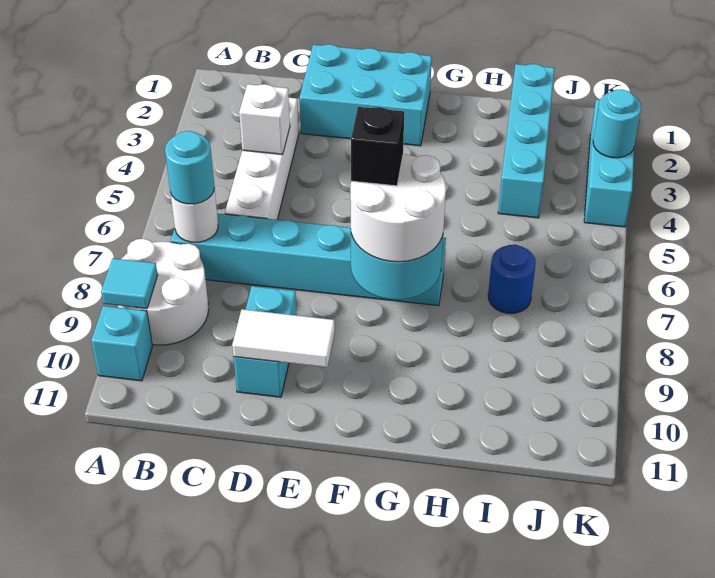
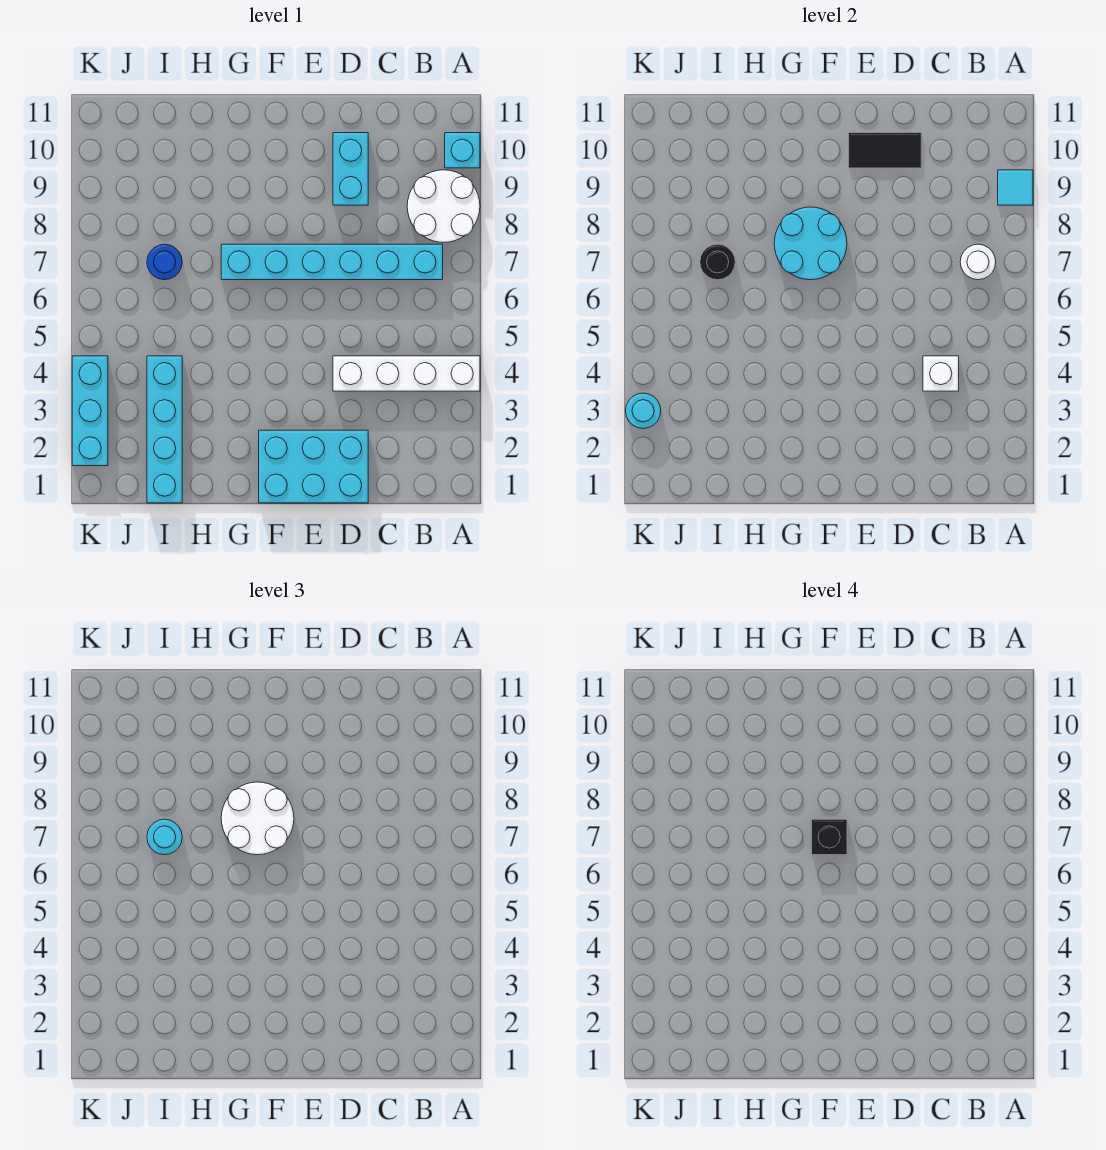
cyan 1x1 round brick [165,131,214,204] -> cyan 1x1 round brick moved to [147,819,182,855]
white 1x4 brick [225,98,299,220] -> white 1x4 brick turned to [333,356,480,391]
white 1x2 tile [232,309,335,367] -> black 1x2 tile [849,133,921,168]
none -> black 1x1 round brick [700,244,735,280]

